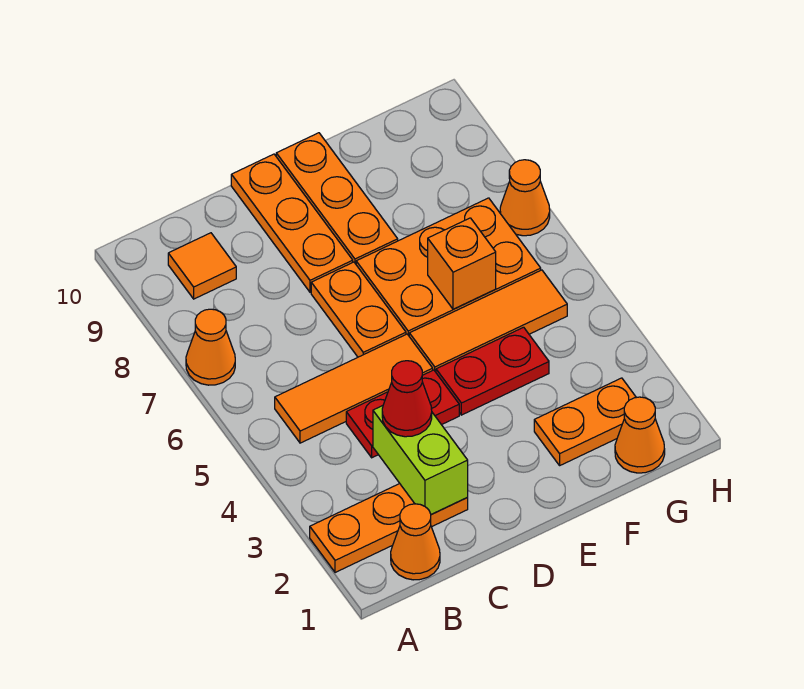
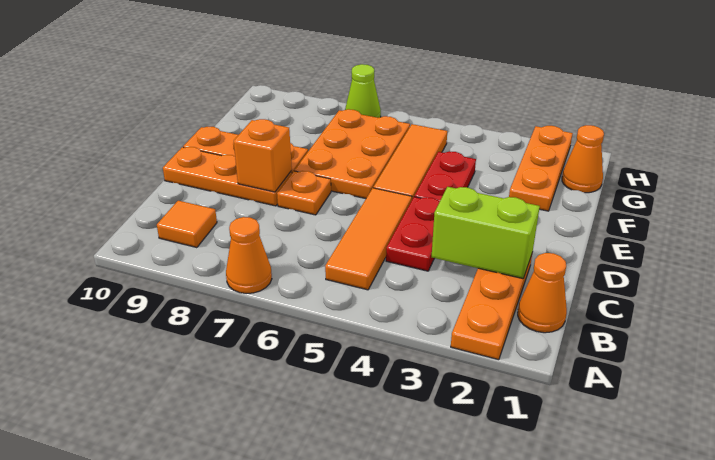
red 1x1 cone [382,361,432,437] -> none
orange 1x2 plate [311,262,406,357] -> orange 1x1 plate [277,171,331,215]
orange 1x2 plate [534,378,636,465] -> orange 1x3 plate [509,126,573,211]
orange 1x1 brick [428,218,496,309] -> orange 1x1 brick moved to [234,119,292,192]
orange 1x1 cone [500,160,550,236] -> lime 1x1 cone [345,64,381,118]

